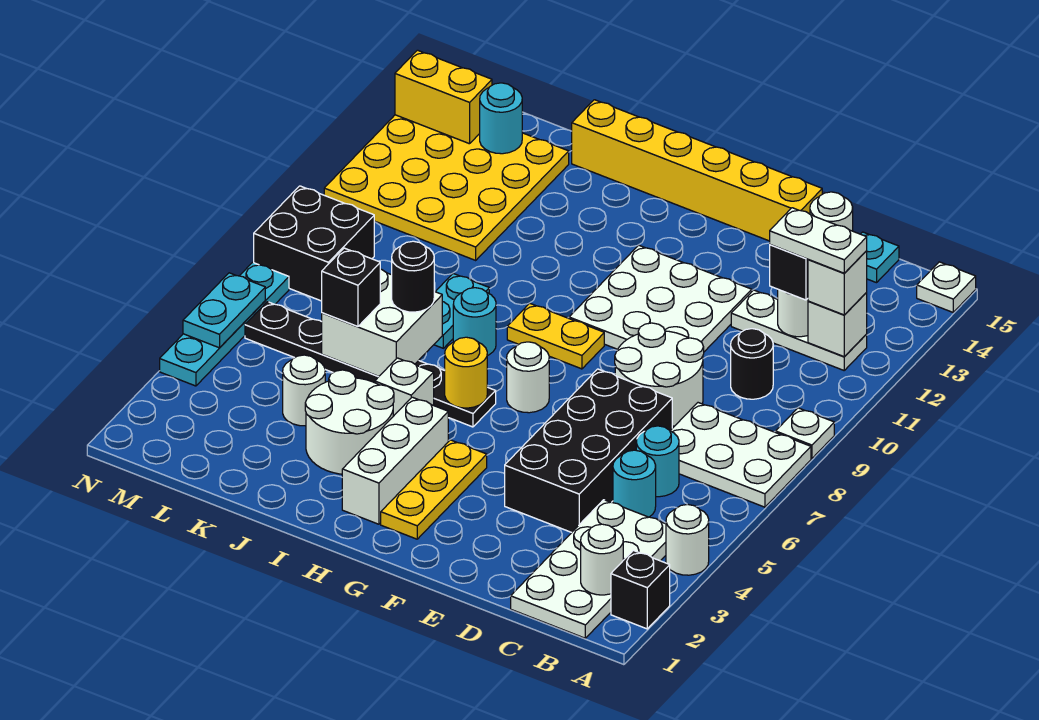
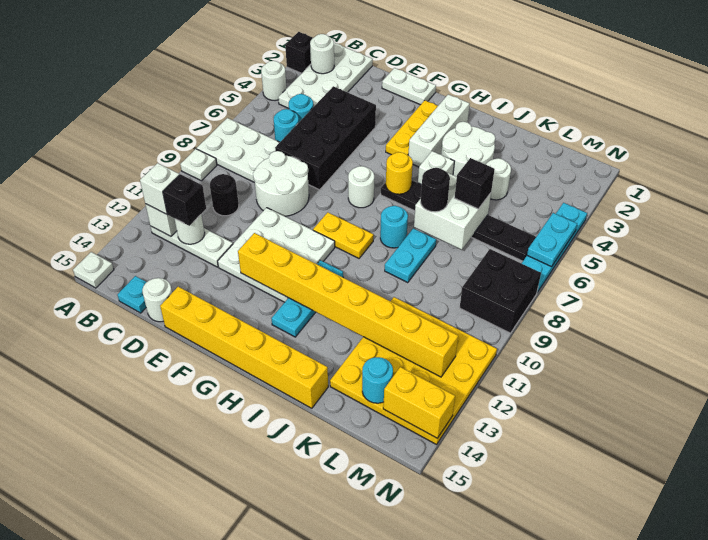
white 1x2 plate [770,208,867,273] -> white 1x2 plate moved to [382,68,436,105]
none -> yellow 1x8 brick [238,233,458,377]
none -> cyan 1x3 plate [271,260,343,337]

